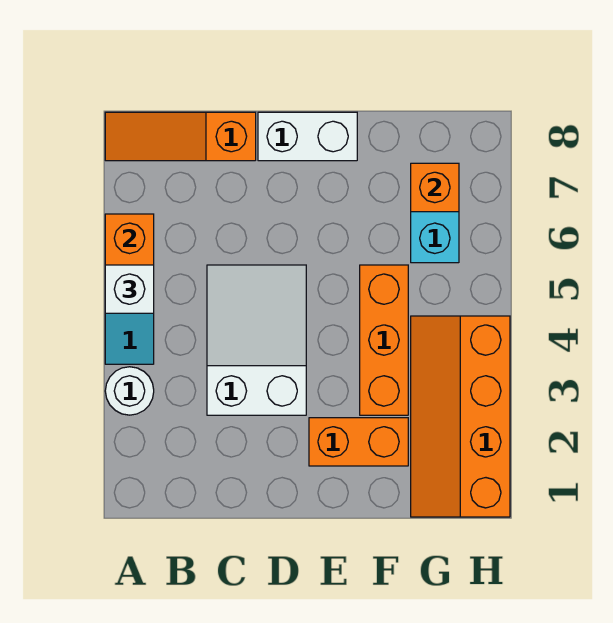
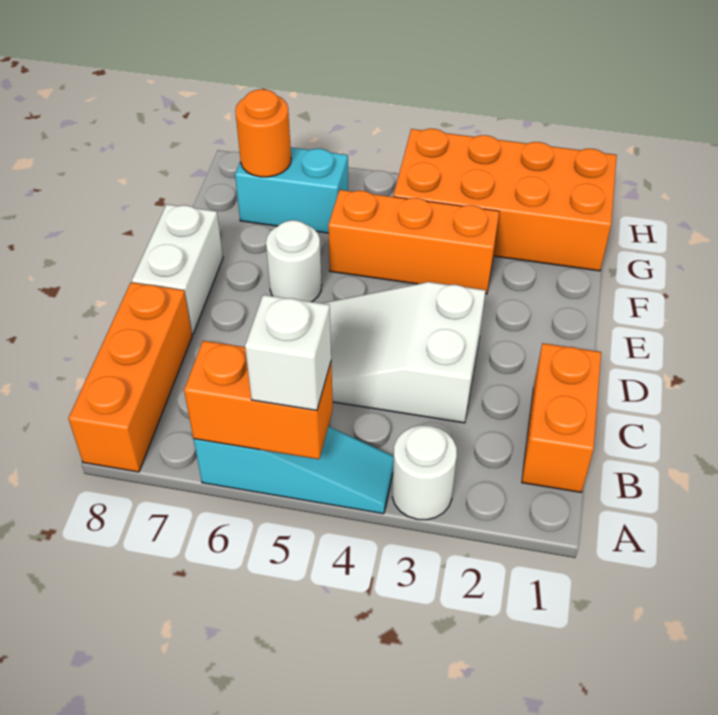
orange 1x3 slope [105,112,256,161] -> orange 1x3 brick [68,282,192,472]
orange 1x2 brick [309,418,408,466] -> orange 1x2 brick moved to [522,343,601,492]
none -> white 1x1 round brick [266,220,322,302]
orange 2x4 slope [411,316,510,517] -> orange 2x4 brick [393,129,617,271]
orange 1x1 brick [411,163,459,212] -> orange 1x1 round brick [235,89,291,177]

